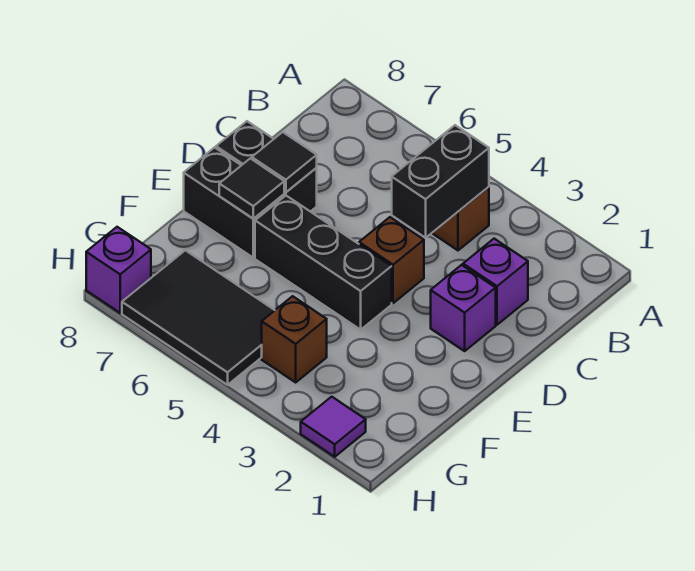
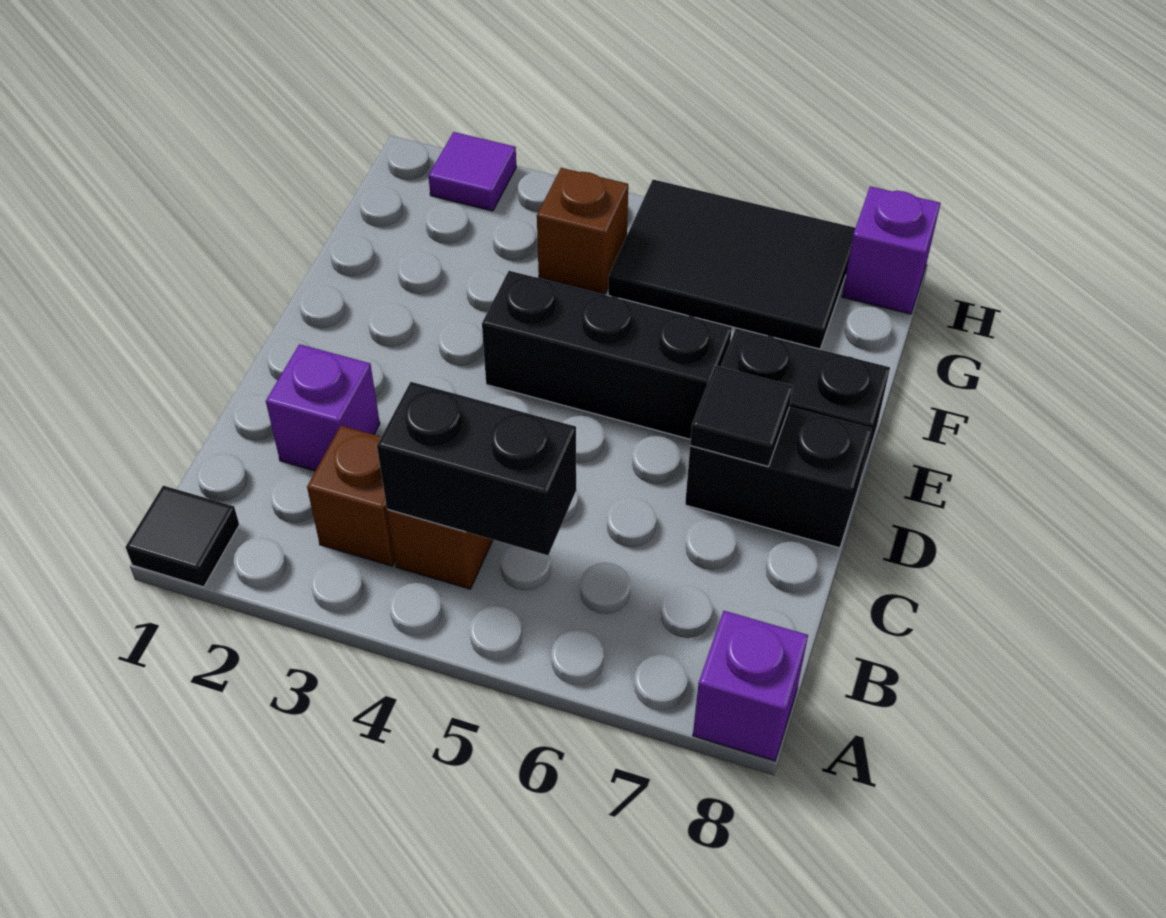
black 1x2 brick [392,125,489,238] -> black 1x2 brick turned to [377,382,576,555]
purple 1x1 brick [431,265,496,351] -> purple 1x1 brick moved to [693,611,808,761]
brown 1x1 brick [359,217,424,303] -> brown 1x1 brick moved to [307,426,395,566]
black 1x1 tile [219,158,284,219] -> black 1x1 tile moved to [125,486,239,587]

